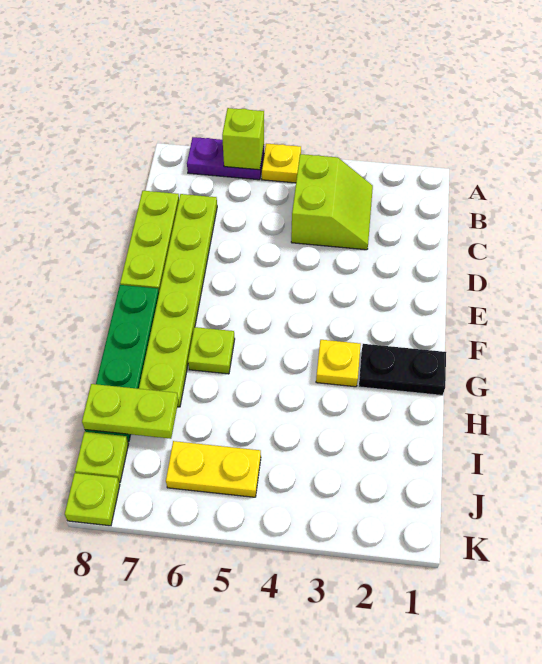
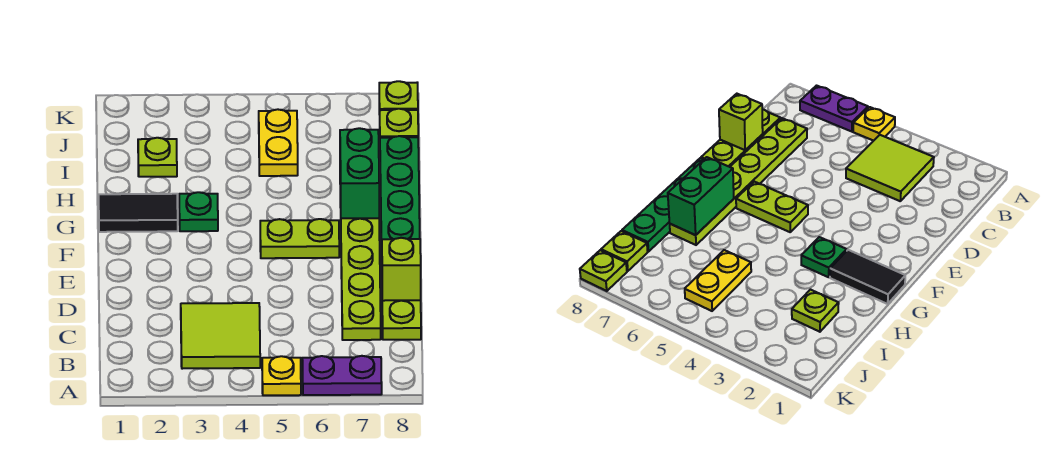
lime 1x1 brick [222,108,264,170] -> lime 1x1 brick moved to [382,238,421,301]
lime 2x2 slope [291,154,373,250] -> lime 2x2 tile [181,303,260,369]
black 1x2 plate [359,344,446,395] -> black 1x2 tile [99,194,178,232]
yellow 1x1 plate [316,340,361,387] -> green 1x1 plate [179,192,218,231]
lime 1x1 plate [188,327,235,374] -> lime 1x1 plate moved to [138,138,177,177]
none -> green 1x2 brick [340,128,379,218]
lime 1x2 plate [82,384,178,439] -> lime 1x2 plate moved to [260,219,339,258]
yellow 1x2 plate [166,441,261,497] -> yellow 1x2 plate turned to [259,109,298,176]

